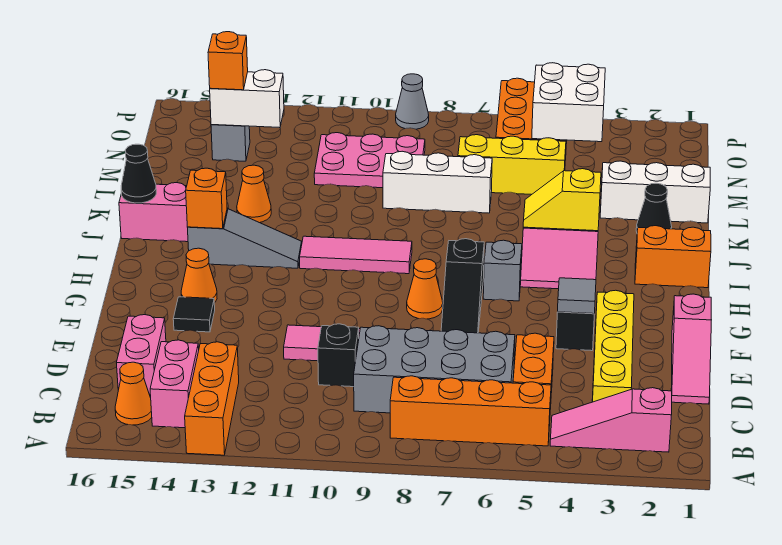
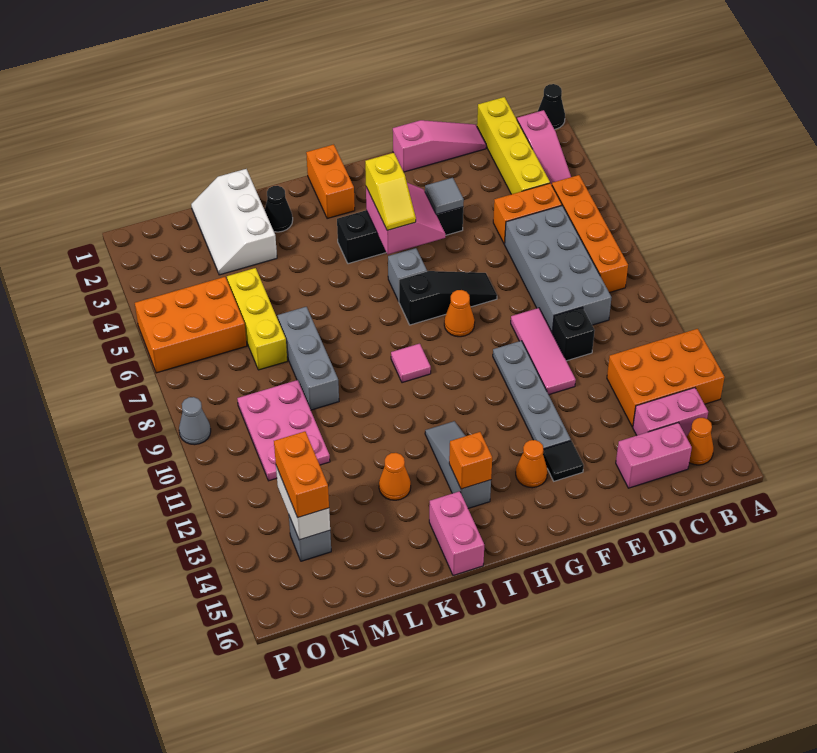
orange 1x3 brick [185,342,239,455] -> orange 2x3 brick [607,329,725,427]
yellow 1x4 brick [592,290,634,402] -> yellow 1x4 brick turned to [477,97,550,194]
none -> grey 1x4 plate [493,341,571,449]
pink 1x3 tile [300,236,412,274] -> pink 1x1 tile [391,344,431,383]
black 1x1 cone [121,144,156,203] -> black 1x1 cone moved to [538,84,565,129]
white 1x3 brick [383,151,492,213] -> grey 1x3 brick [277,307,339,410]
white 2x2 brick [532,63,605,142] -> none
orange 1x1 brick [208,32,248,90] -> orange 1x2 brick [274,431,329,517]

